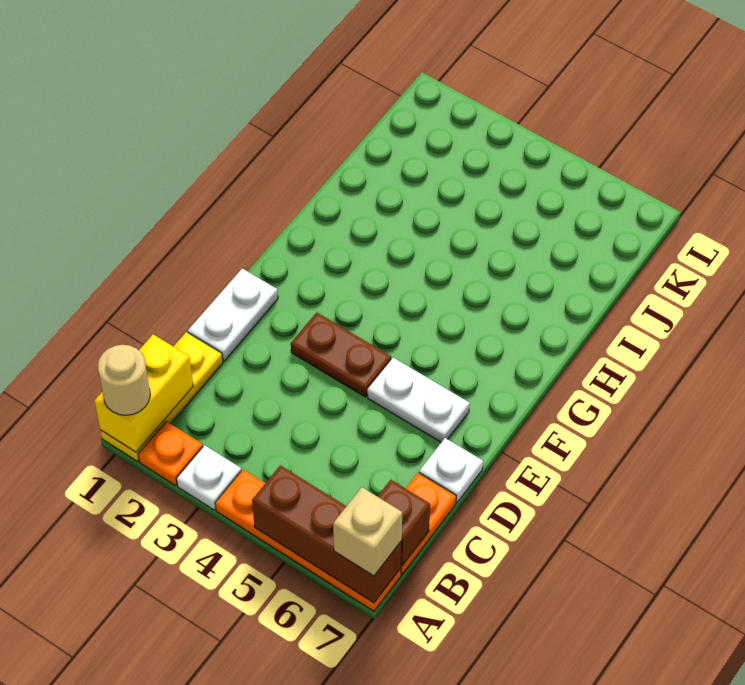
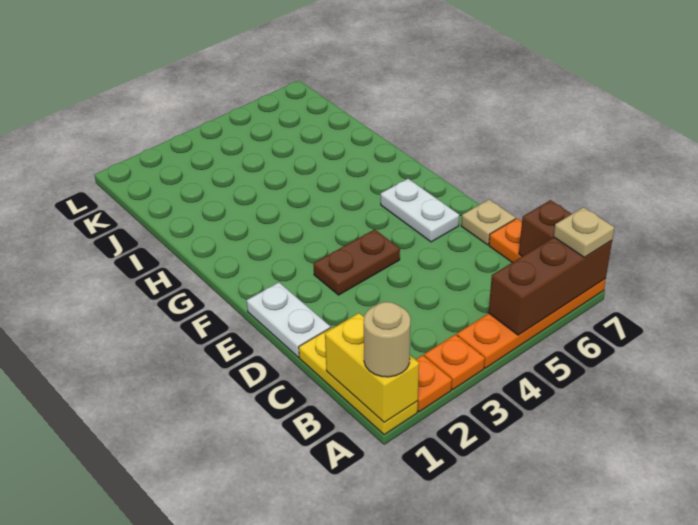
white 1x1 plate [177,445,241,510] -> orange 1x1 plate [424,334,485,389]
tan 1x1 brick [333,487,402,576] -> tan 1x1 plate [554,207,614,258]
white 1x1 plate [419,438,483,503] -> tan 1x1 plate [461,200,515,245]
white 1x2 plate [367,358,470,442] -> white 1x2 plate turned to [381,179,459,242]

